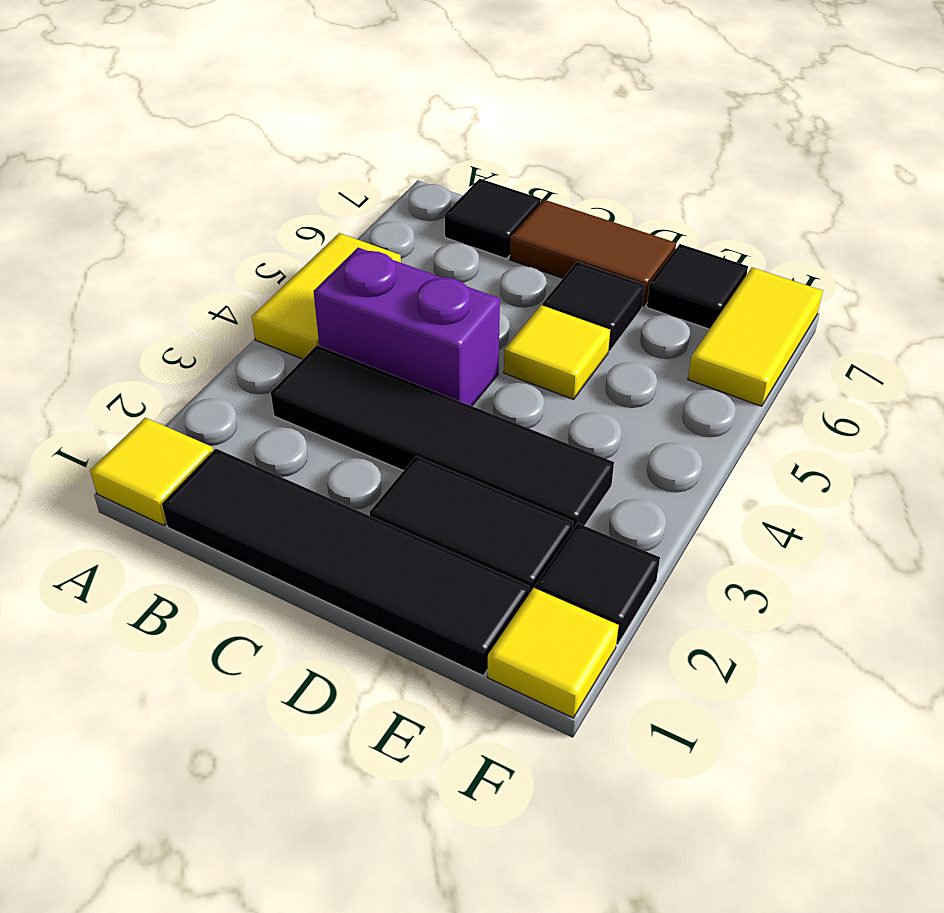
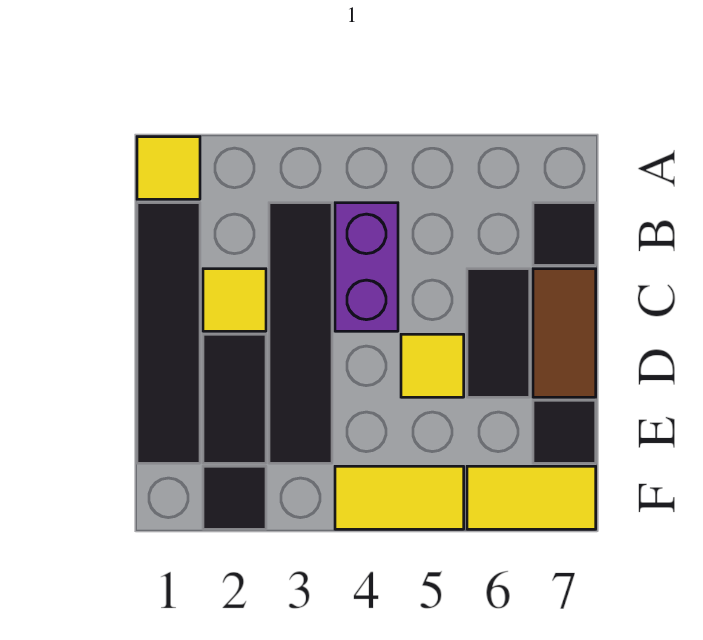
yellow 1x2 tile [252,233,401,359] -> yellow 1x2 tile moved to [335,466,464,529]
black 1x1 tile [543,262,644,351] -> black 1x2 tile [467,269,530,397]
yellow 1x1 tile [488,588,619,718] -> yellow 1x1 tile moved to [203,269,266,331]

